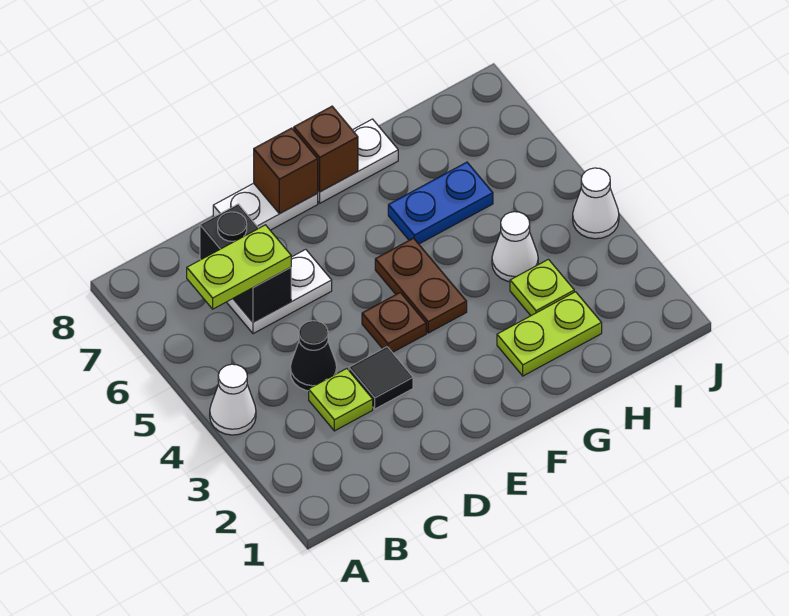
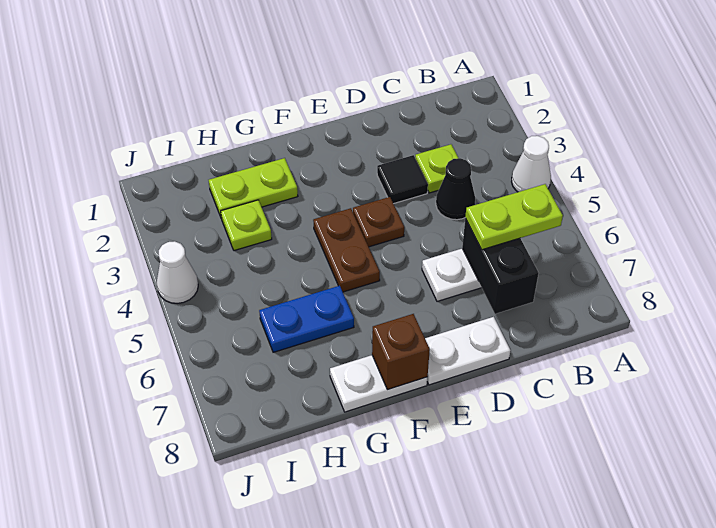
brown 1x1 brick [254,128,318,214] -> none
white 1x1 cone [492,212,538,282] -> none

